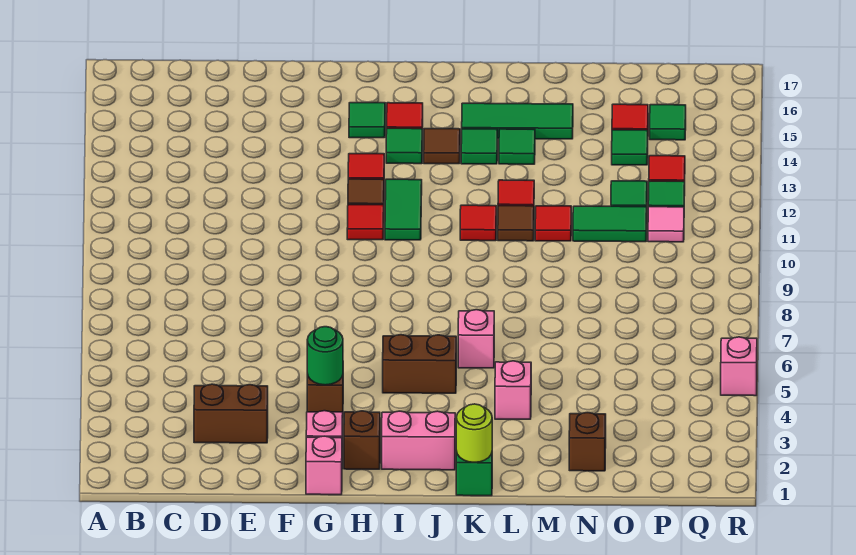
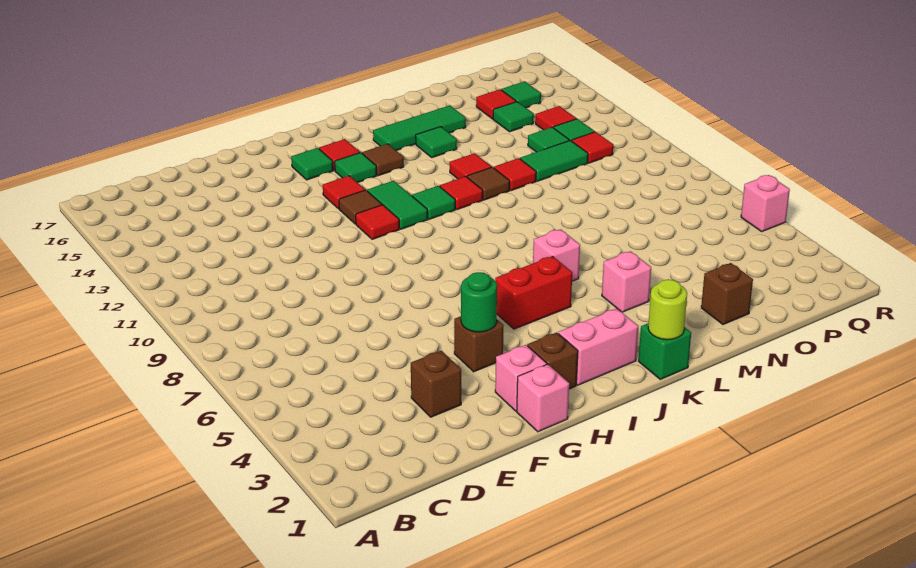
brown 1x2 brick [194,384,268,443] -> brown 1x1 brick [411,351,461,417]
brown 1x2 brick [383,335,456,393] -> red 1x2 brick [495,256,572,329]
green 1x1 tile [461,129,497,164] -> green 1x1 tile moved to [412,186,455,219]
pink 1x1 tile [648,207,684,242] -> red 1x1 tile [572,132,613,163]

